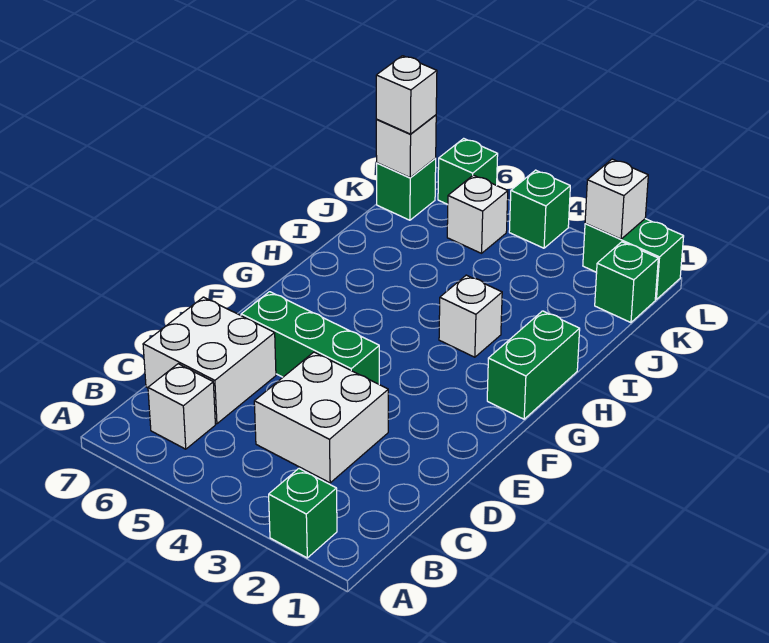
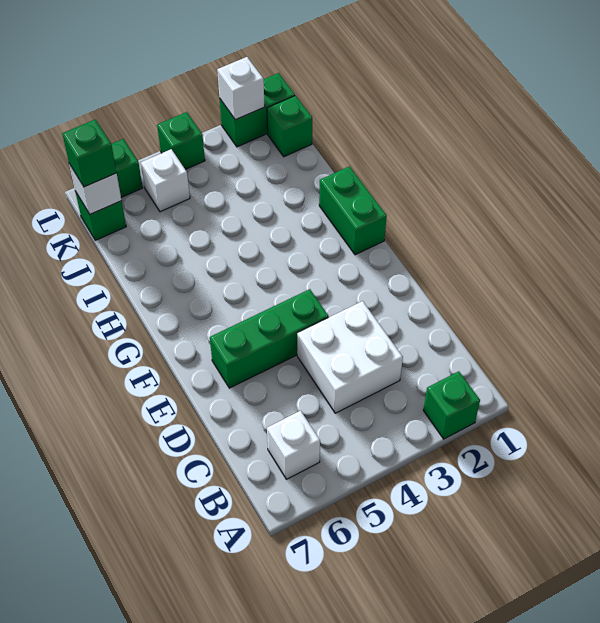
white 2x2 brick [143,297,276,424] -> none
white 1x1 brick [439,275,502,357] -> none
white 1x1 brick [376,56,437,134] -> green 1x1 brick [62,120,117,187]

